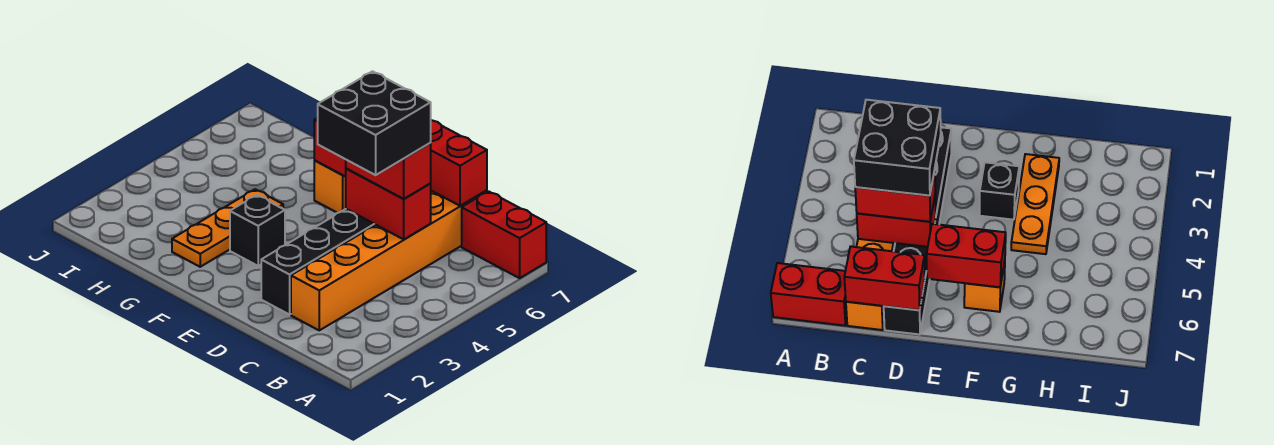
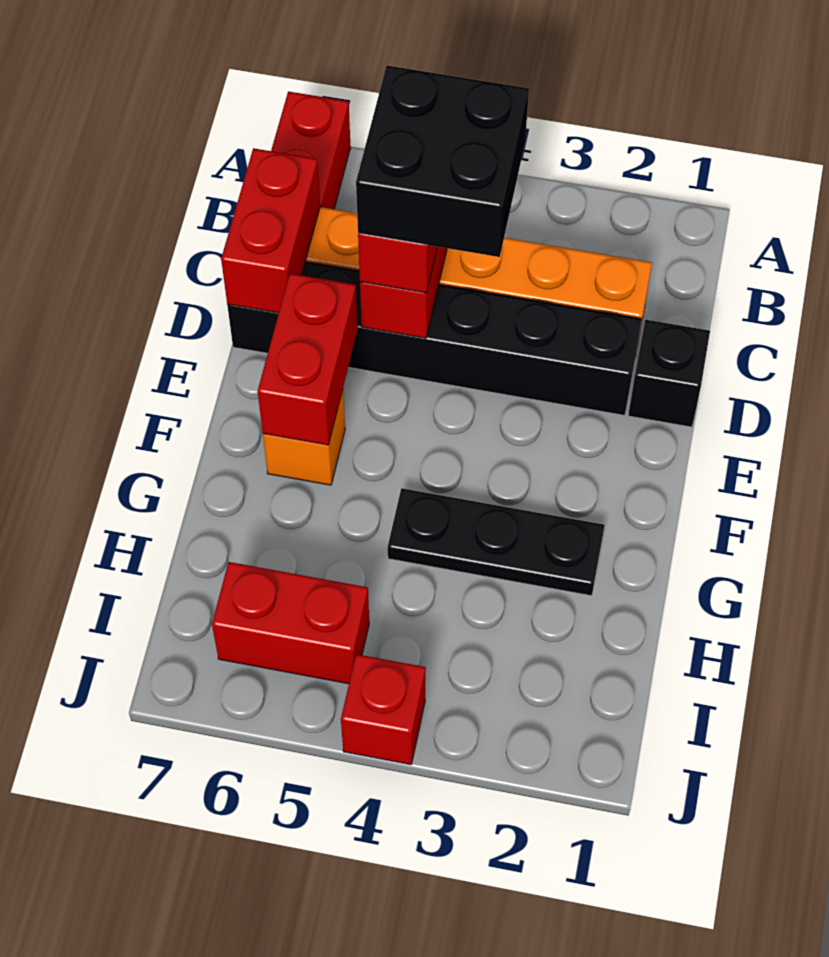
black 1x1 brick [230,195,285,266] -> black 1x1 brick moved to [628,320,710,427]
orange 1x3 plate [172,189,283,267] -> black 1x3 plate [388,488,605,596]
none -> red 1x2 brick [212,562,369,684]
none -> red 1x1 brick [341,654,426,765]

